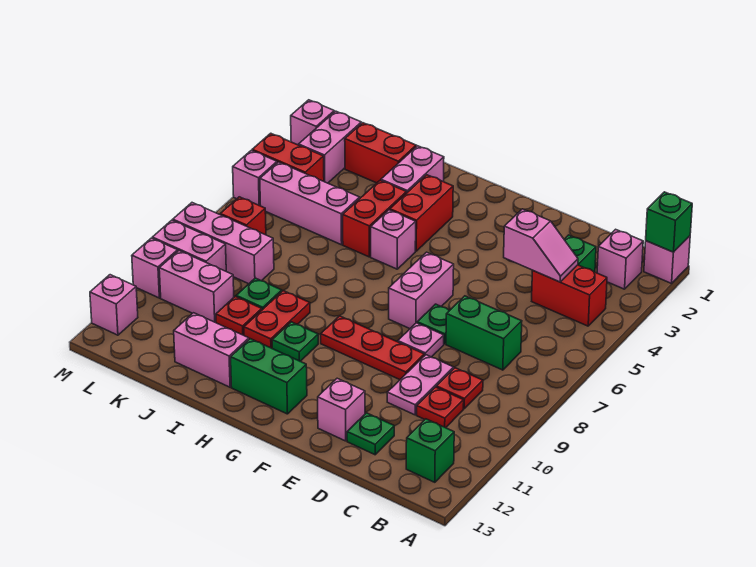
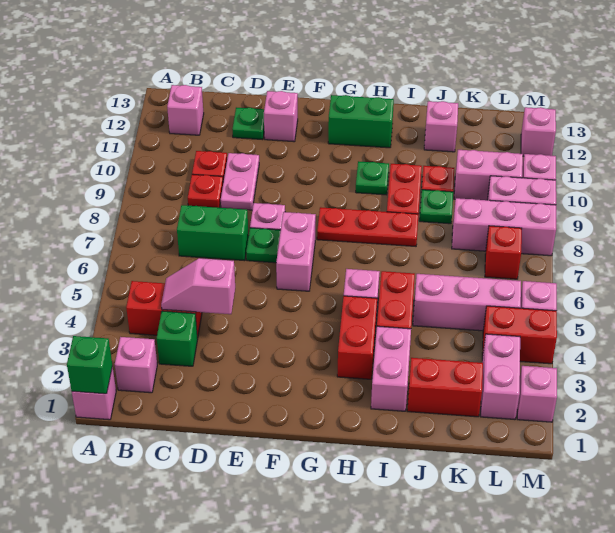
green 1x1 brick [406,419,454,482] -> pink 1x1 brick [167,85,204,135]
red 1x3 plate [321,316,424,380] -> red 1x3 plate moved to [317,207,419,246]
pink 1x2 brick [174,313,249,387] -> pink 1x1 brick [424,101,458,152]

